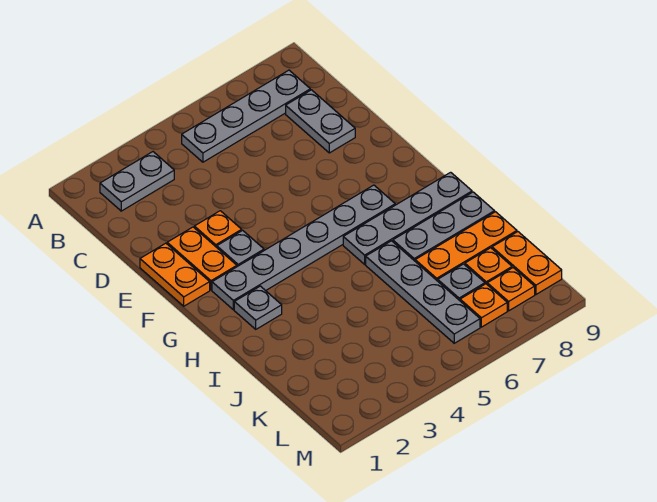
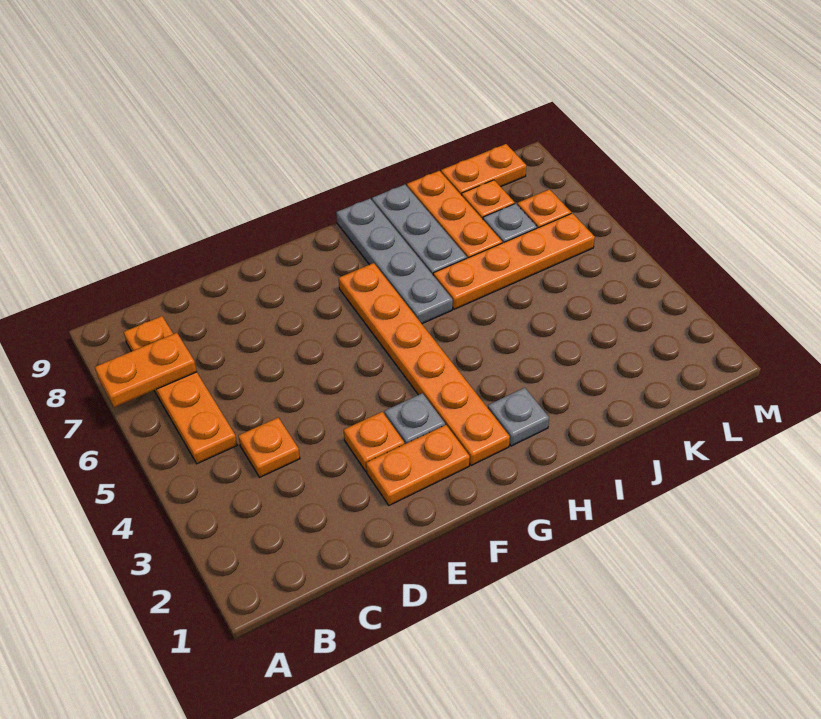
grey 1x2 plate [100,152,174,211] -> none
grey 1x4 plate [182,70,310,162] -> orange 1x4 plate [124,316,237,464]
grey 1x2 plate [286,90,355,153] -> none
orange 1x2 plate [140,243,210,306] -> orange 1x2 plate moved to [95,333,197,407]
grey 1x6 plate [212,185,395,310] -> orange 1x6 plate [338,263,510,465]
grey 1x4 plate [366,241,480,343] -> orange 1x4 plate [433,213,595,309]
orange 1x1 plate [487,268,535,311] -> orange 1x1 plate moved to [238,418,300,477]

